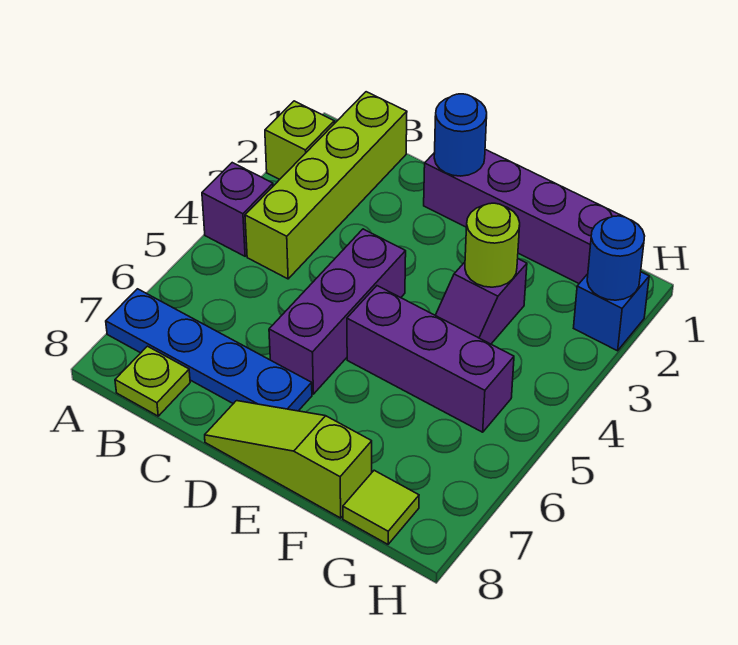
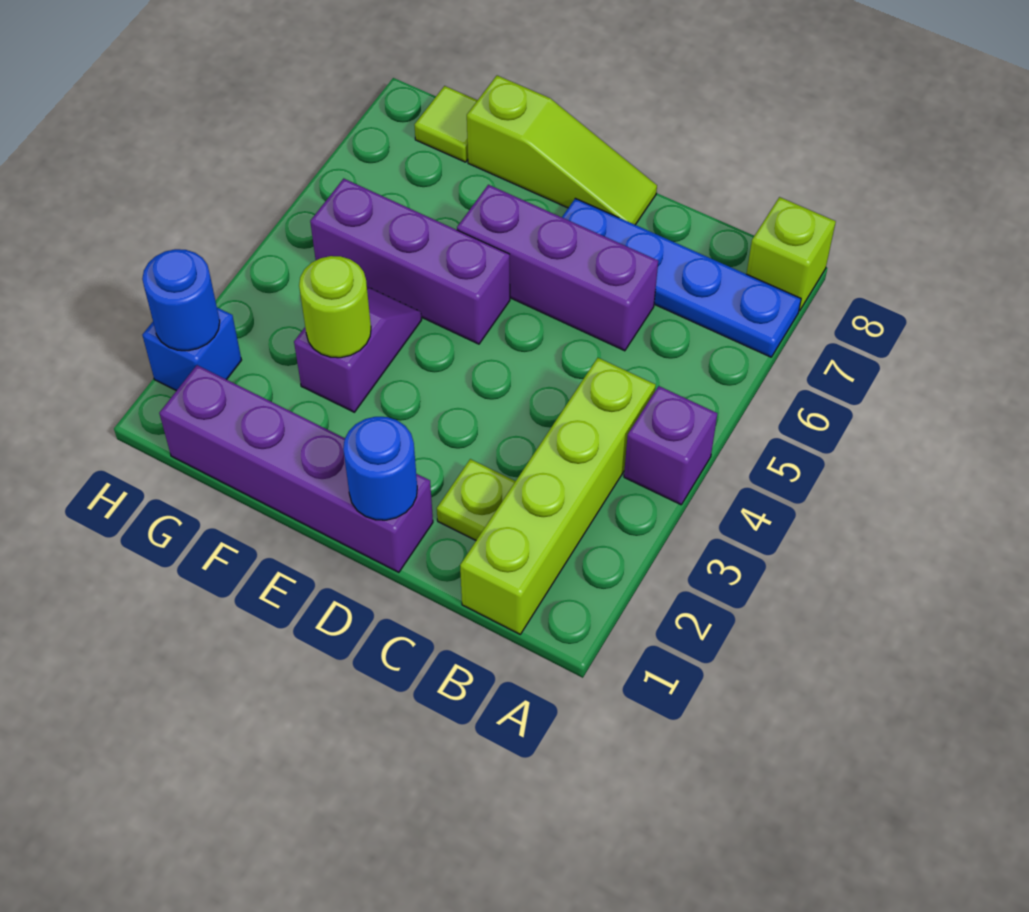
lime 1x1 brick [265,101,334,179] -> lime 1x1 brick moved to [747,197,836,311]
lime 1x1 plate [115,346,190,416] -> lime 1x1 plate moved to [437,459,515,540]
purple 1x3 brick [269,229,406,394] -> purple 1x3 brick turned to [457,185,658,351]

